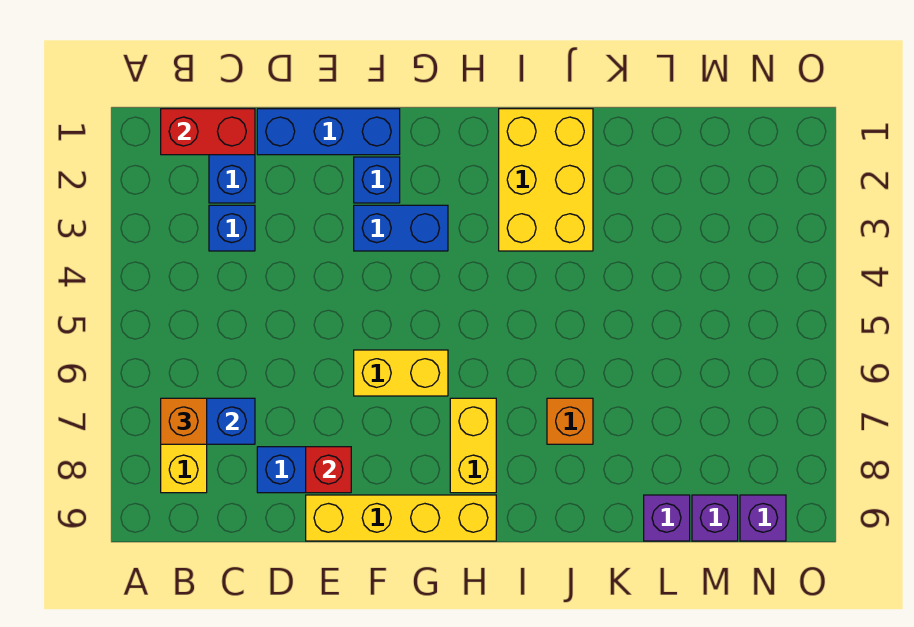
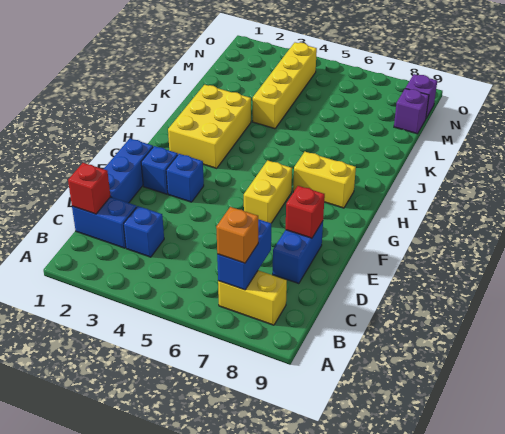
red 1x2 brick [161,109,255,155] -> red 1x1 brick [68,163,110,214]
yellow 1x4 brick [306,495,496,541] -> yellow 1x4 brick moved to [253,42,317,129]
blue 1x2 brick [354,205,448,251] -> blue 1x1 brick [166,154,204,202]
yellow 2x3 brick [499,109,593,251] -> yellow 2x3 brick turned to [168,85,251,168]
orange 1x1 brick [547,398,593,444] -> none
purple 1x1 brick [644,495,690,541] -> none

